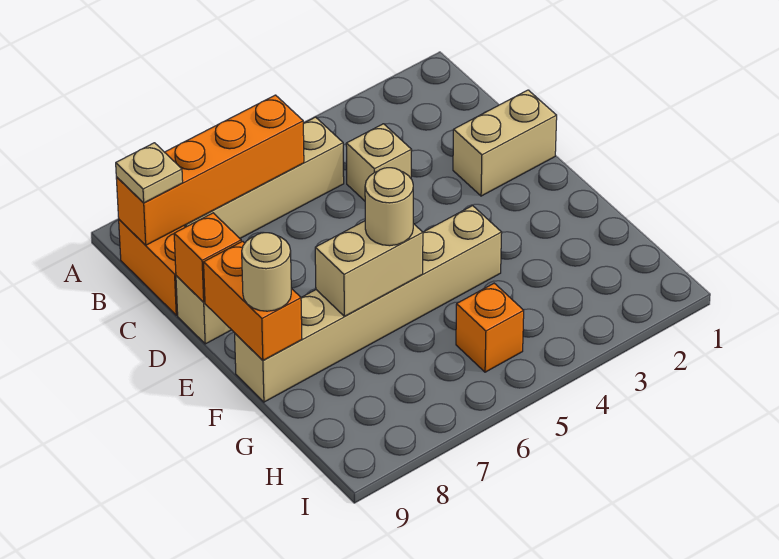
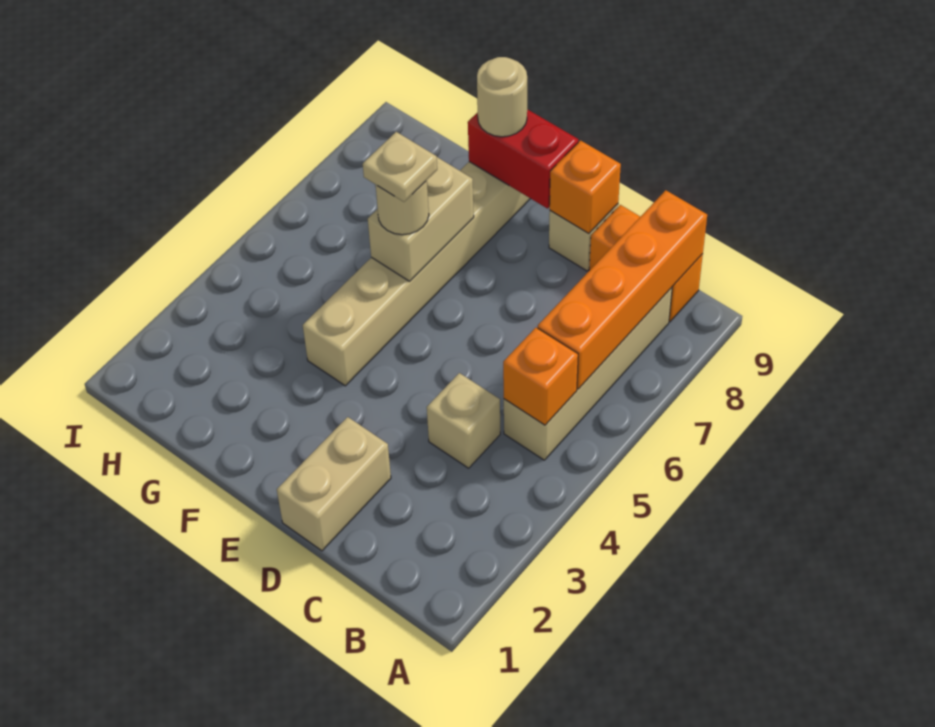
tan 1x1 plate [116,143,183,203] -> tan 1x1 plate moved to [363,132,437,202]
orange 1x2 brick [204,241,302,360] -> red 1x2 brick [468,109,579,209]
orange 1x1 brick [456,283,524,372] -> orange 1x1 brick moved to [503,327,578,425]

